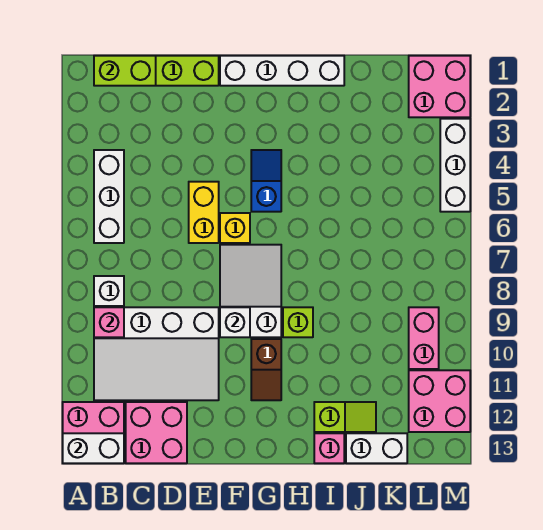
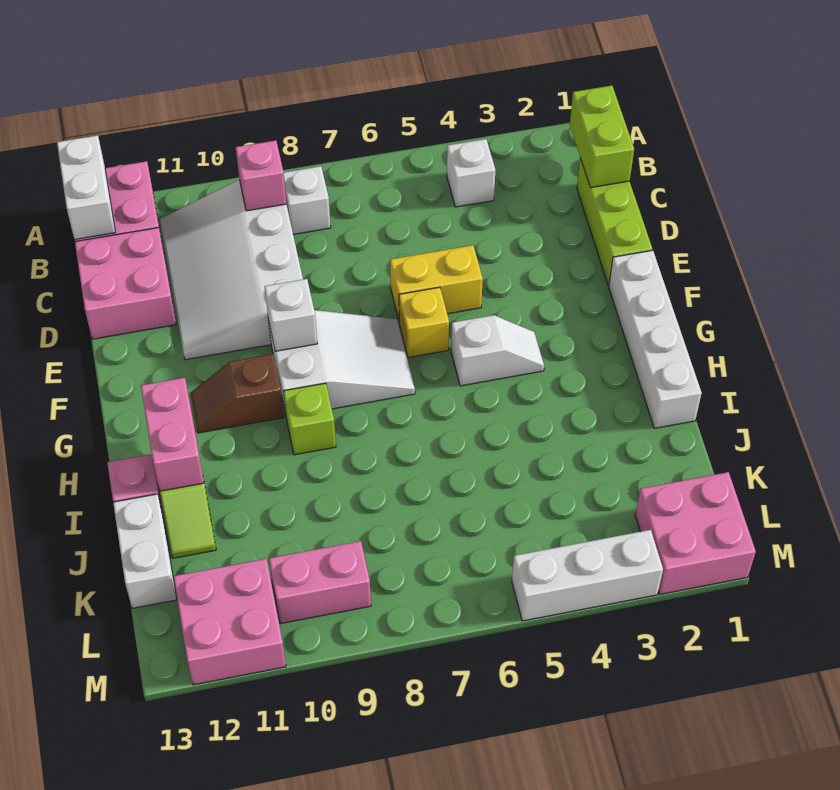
white 1x3 brick [94,150,124,243] -> white 1x1 brick [447,139,495,207]
blue 1x2 slope [251,150,281,212] -> white 1x2 slope [451,315,544,386]
none -> pink 1x2 brick [141,378,204,491]

